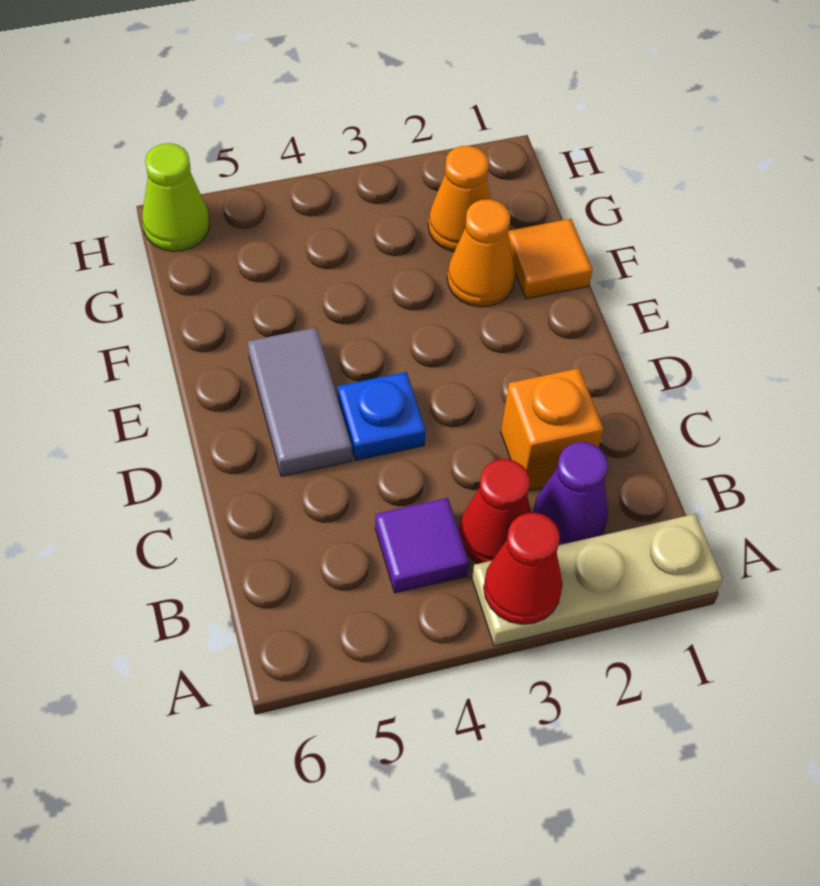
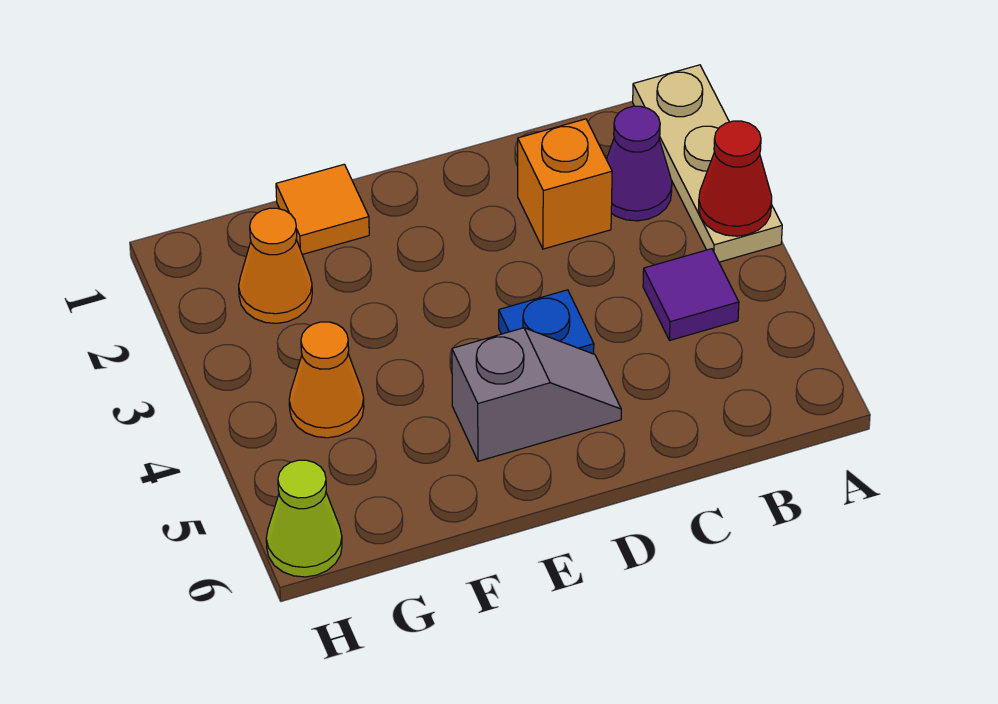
red 1x1 cone [459,459,531,564] -> none
grey 1x2 tile [248,328,352,476] -> grey 1x2 slope [452,328,621,461]
orange 1x1 cone [447,199,515,307] -> orange 1x1 cone moved to [289,322,364,438]

